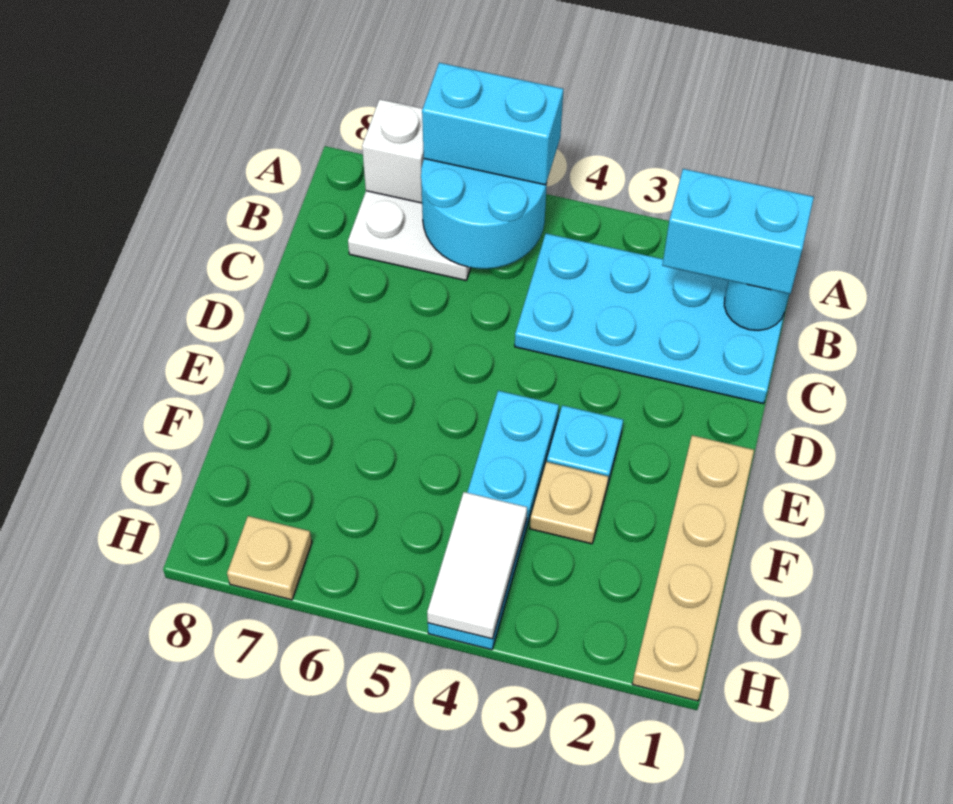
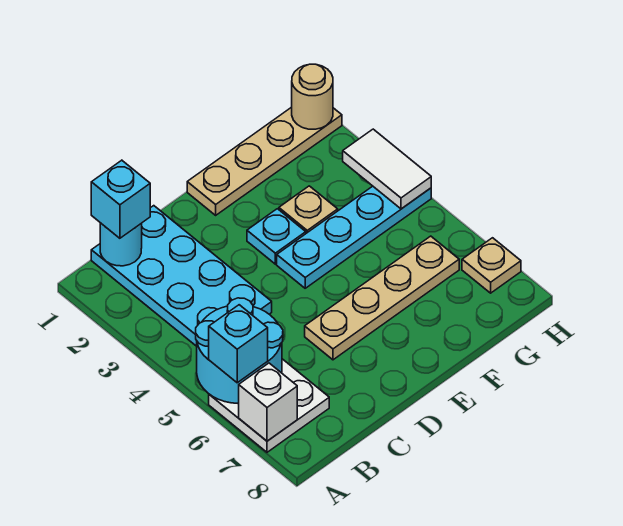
cyan 1x2 brick [422,63,564,185] -> cyan 1x1 brick [209,305,268,383]
cyan 1x2 brick [662,169,814,294] -> cyan 1x1 brick [91,160,150,238]
none -> tan 1x4 plate [305,236,459,360]
white 1x2 tile [427,492,527,639] -> white 1x2 tile turned to [343,129,431,209]
none -> tan 1x1 round brick [292,64,333,129]

